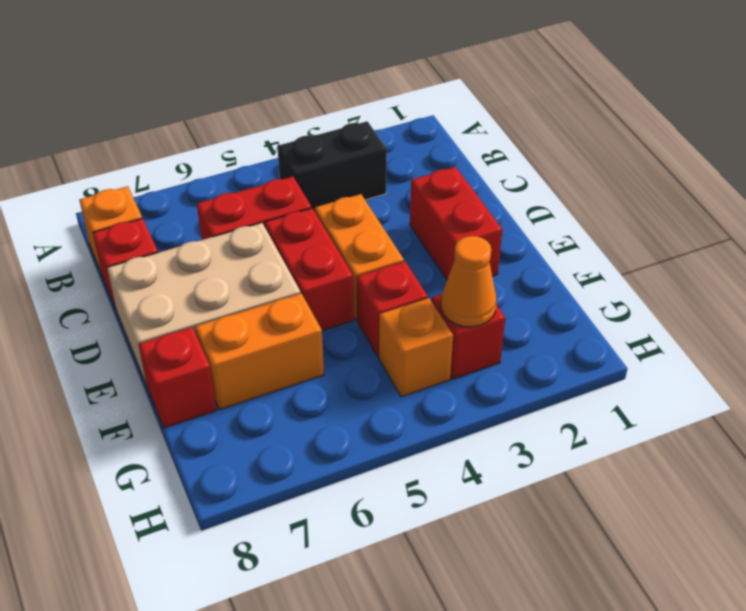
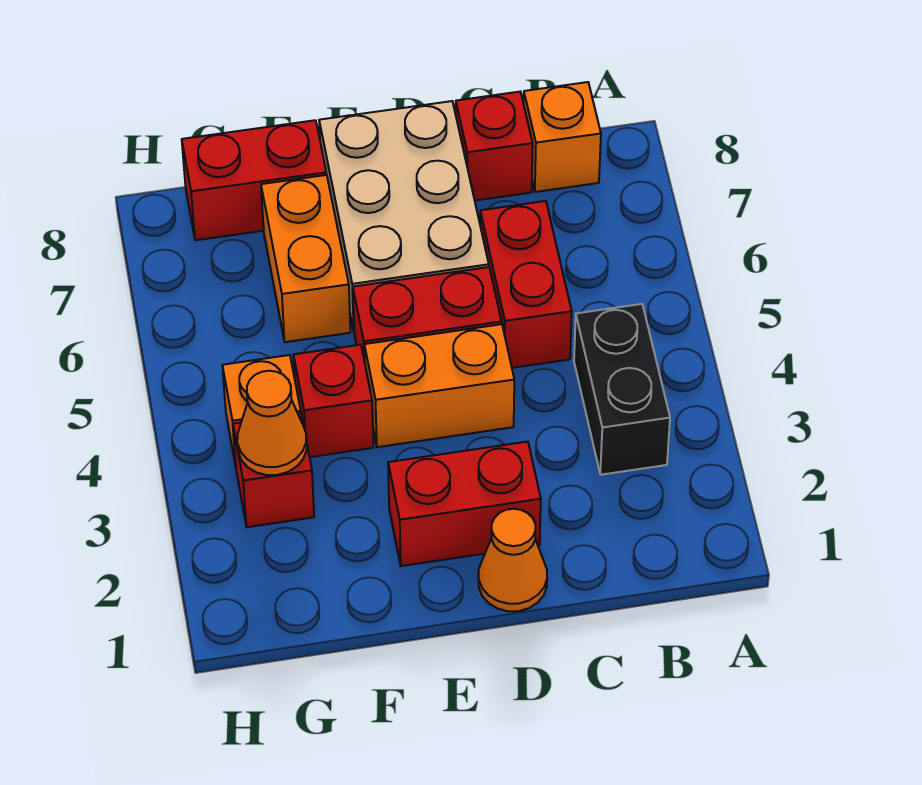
none -> orange 1x1 cone [478,509,547,611]
red 1x1 brick [138,327,217,428] -> red 1x2 brick [182,120,326,240]

